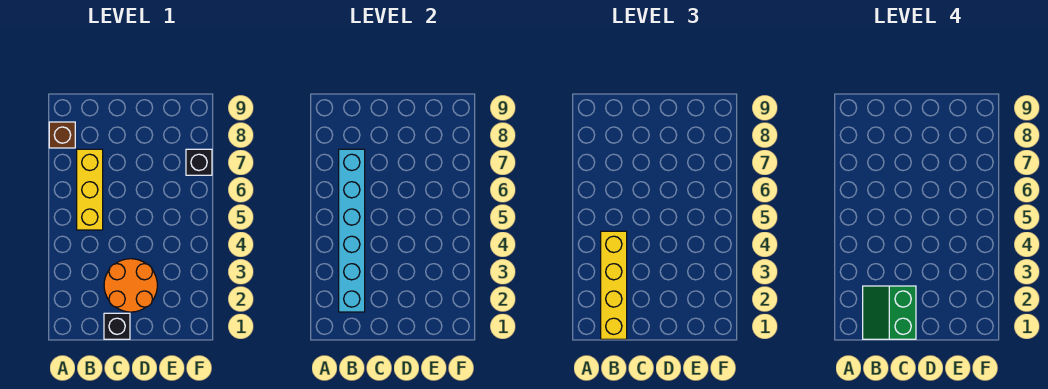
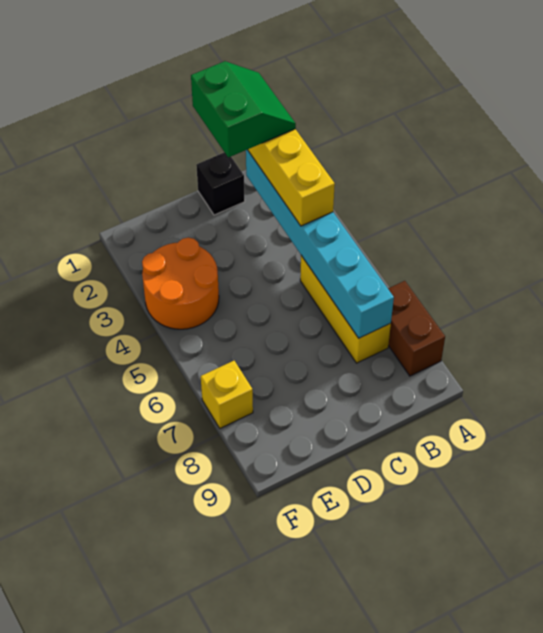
brown 1x1 brick [49,122,75,148] -> brown 1x2 brick [388,281,445,376]
orange 2x2 round brick [104,259,157,312] -> orange 2x2 round brick moved to [142,238,219,329]
black 1x1 brick [186,149,212,175] -> yellow 1x1 brick [201,361,253,428]

